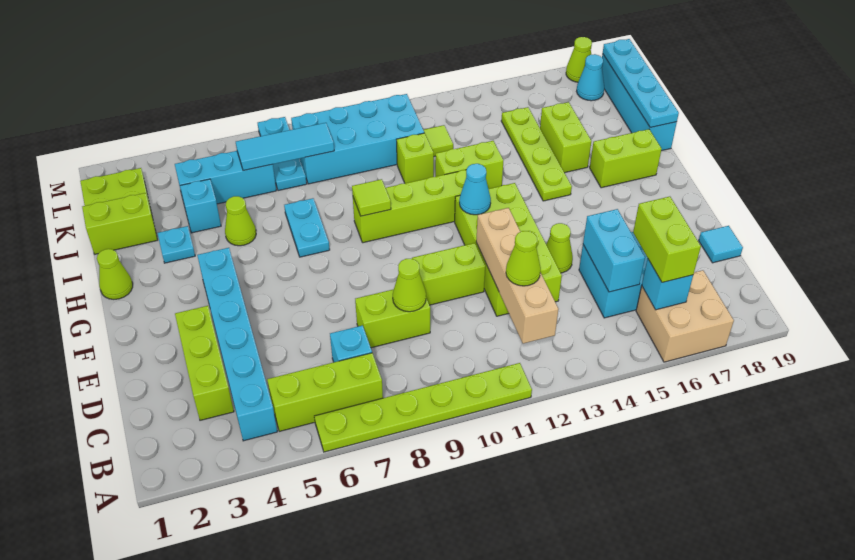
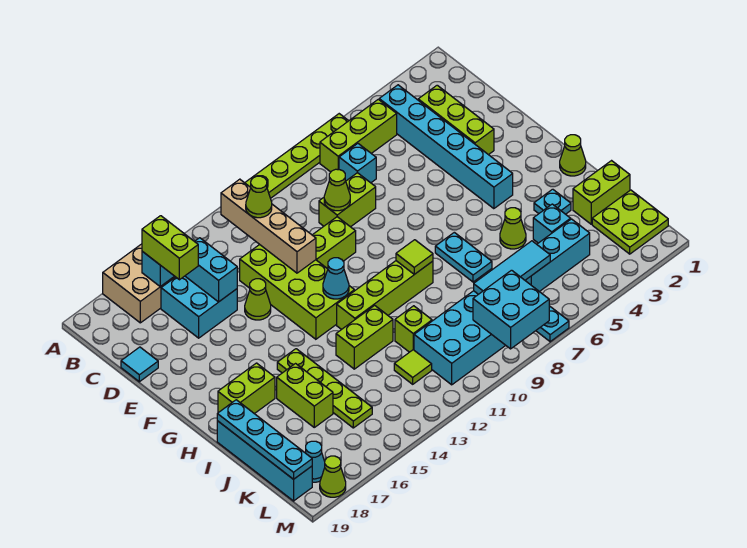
none -> cyan 2x2 brick [473,270,549,349]

